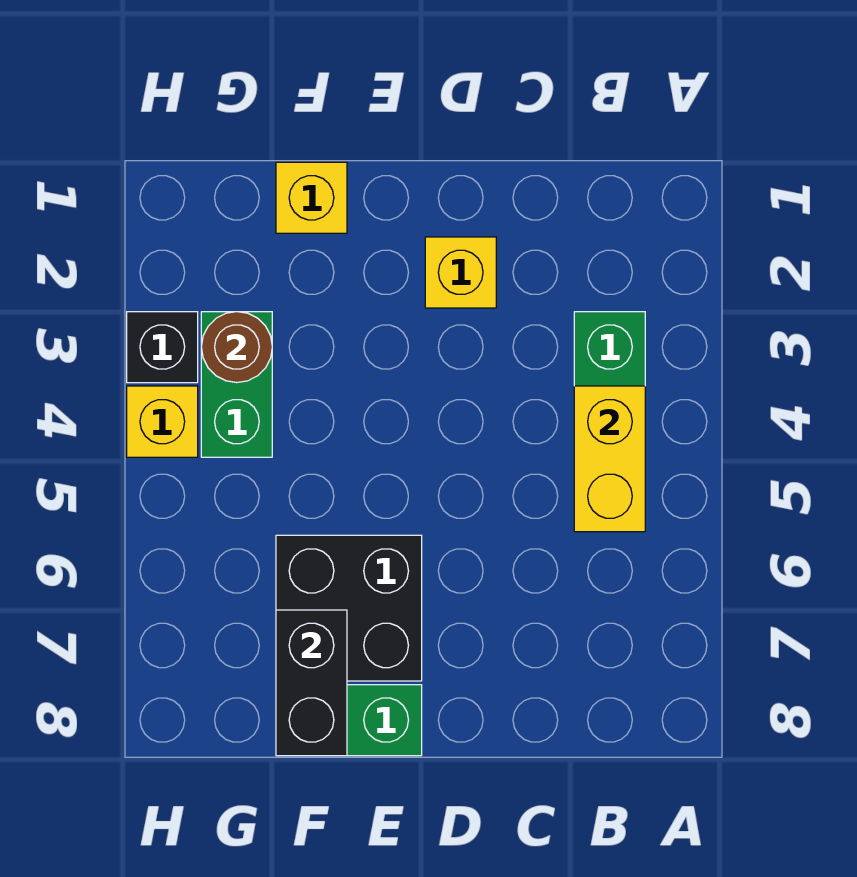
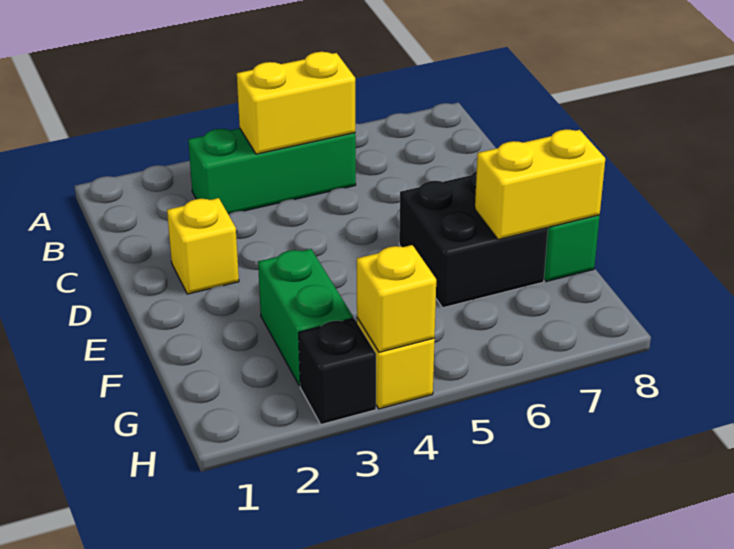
yellow 1x1 brick [276,162,347,233] -> yellow 1x1 brick moved to [357,245,436,352]
black 1x2 brick [276,610,347,756] -> yellow 1x2 brick [475,129,605,240]
green 1x2 brick [201,312,272,457] -> green 1x2 brick turned to [258,249,353,386]
brown 1x1 round brick [201,312,272,383] -> none

